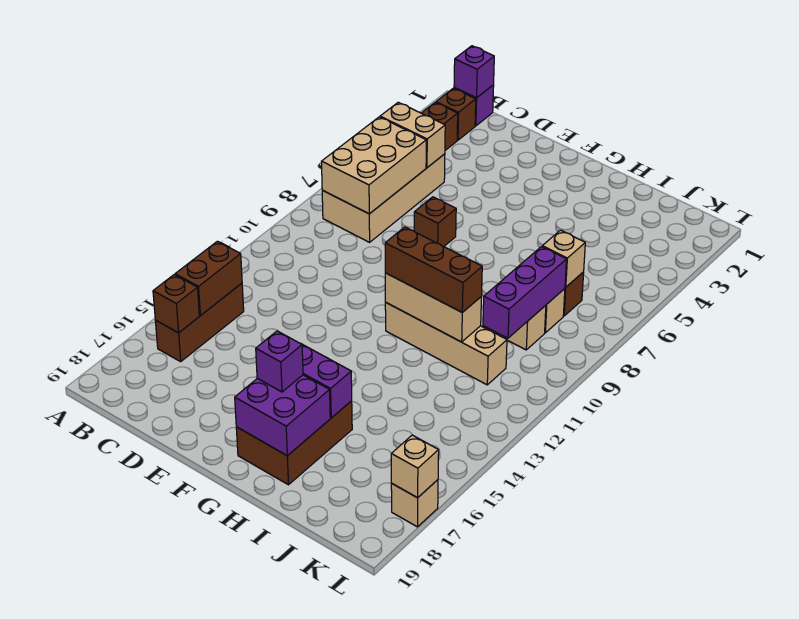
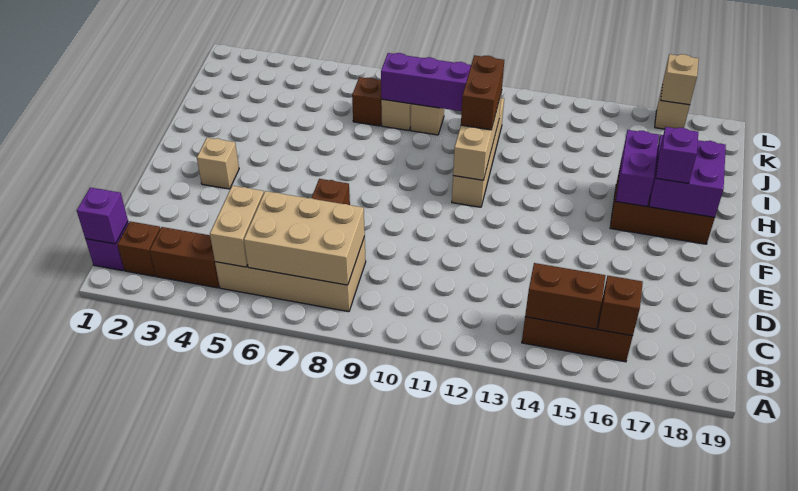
brown 1x3 brick [385,227,482,312] -> brown 1x2 brick [461,55,504,130]
tan 1x1 brick [542,230,585,287] -> tan 1x1 brick moved to [197,138,239,189]

